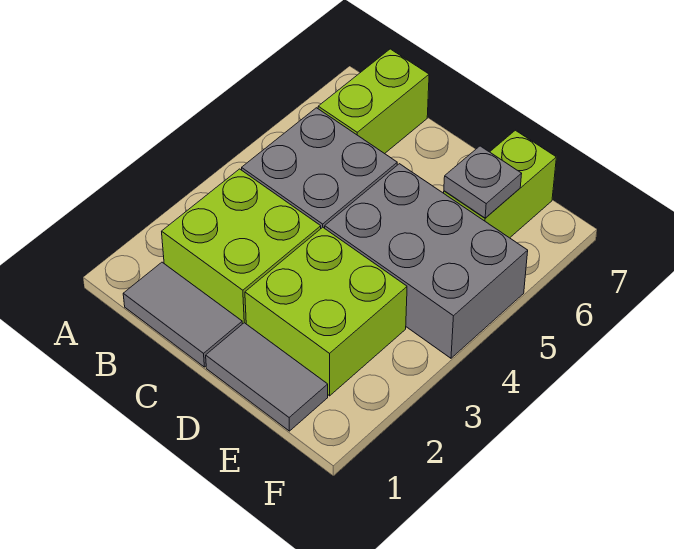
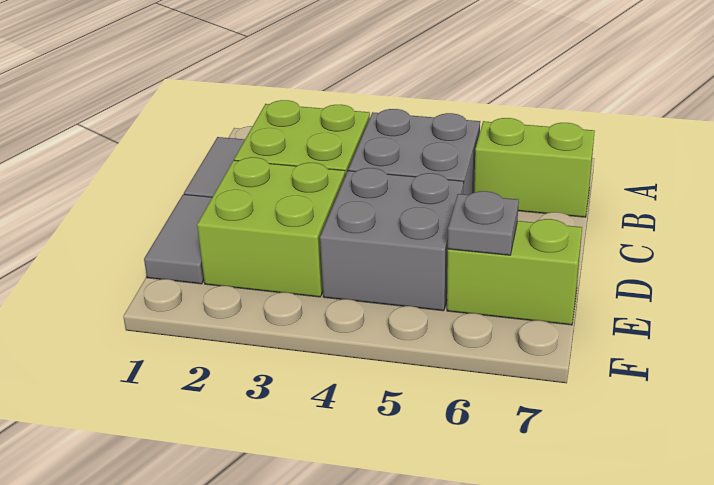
grey 2x3 brick [325,164,528,358] -> grey 2x2 brick [320,168,464,311]

